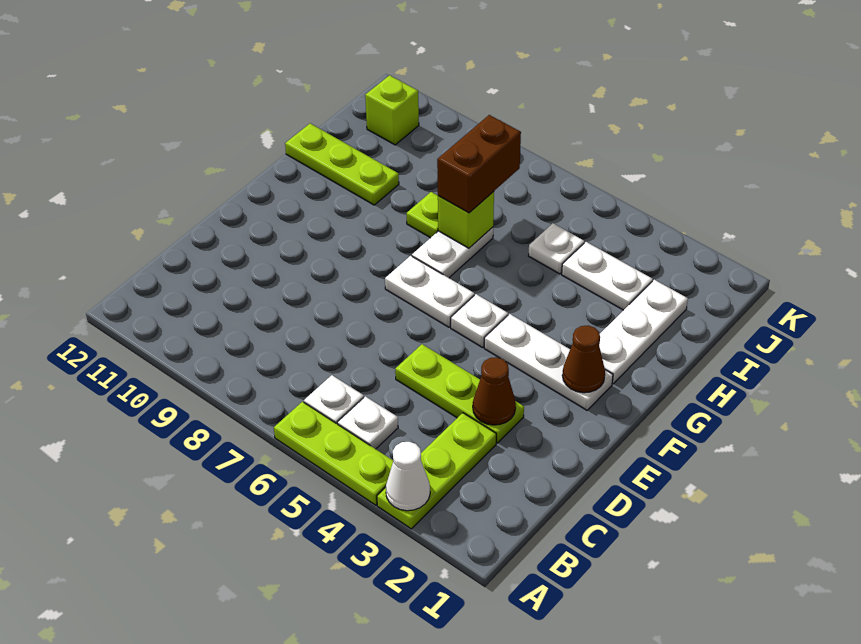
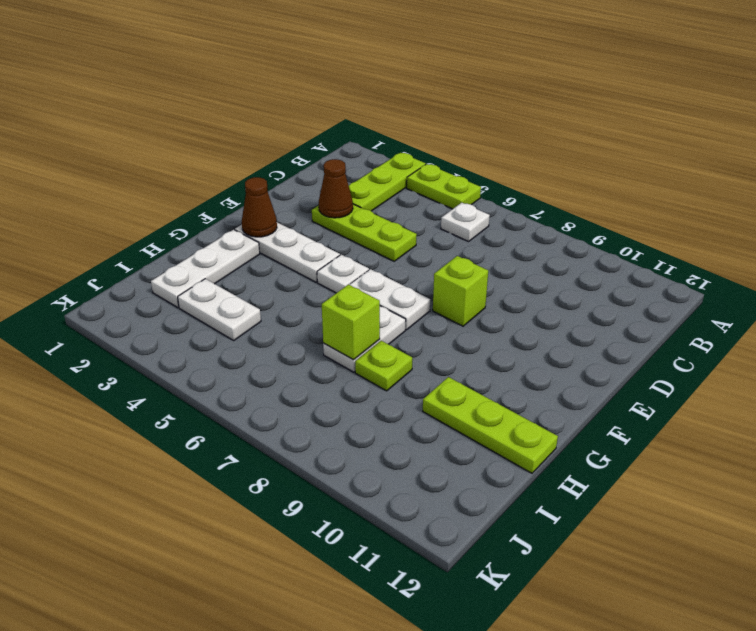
white 1x1 cone [386,442,430,511] -> none
lime 1x3 plate [274,402,393,505] -> lime 1x2 plate [407,164,481,209]
white 1x1 plate [337,396,398,449] -> none
brown 1x2 brick [437,115,521,213] -> none
white 1x1 plate [529,223,584,274] -> none
lime 1x1 brick [365,75,419,145] -> lime 1x1 brick moved to [433,256,488,326]

